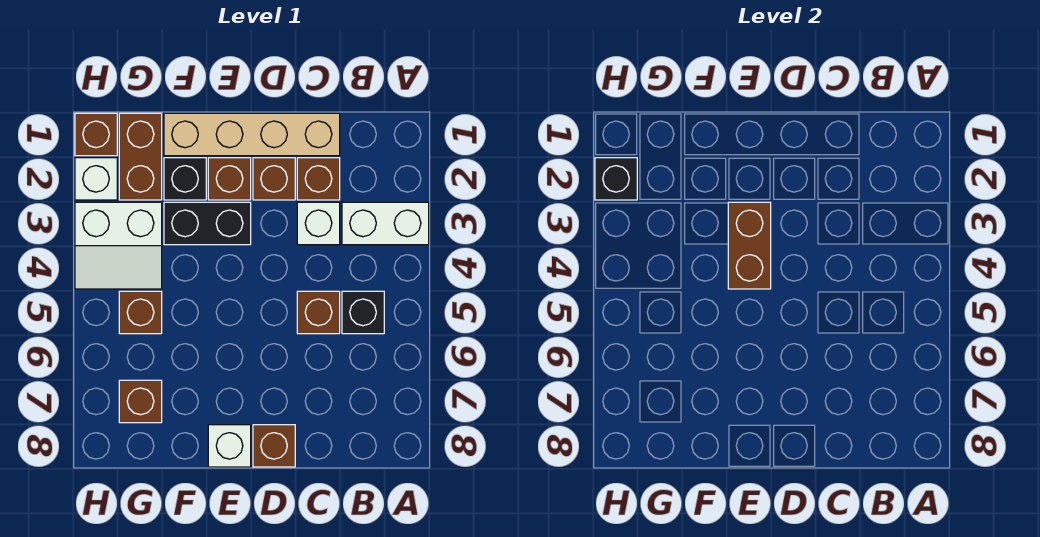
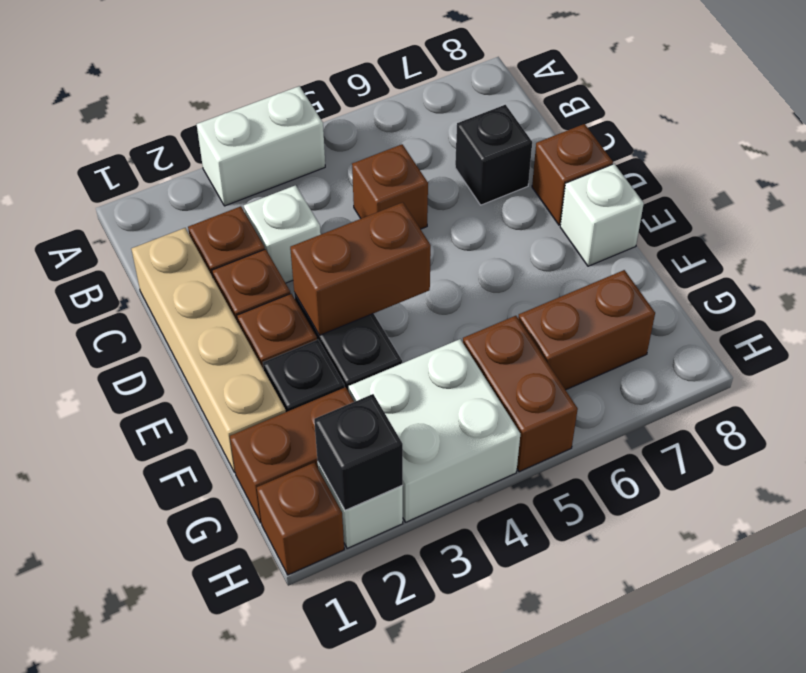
white 1x2 brick [342,202,429,245] -> white 1x2 brick turned to [197,86,325,206]
black 1x1 brick [342,291,384,334] -> black 1x1 brick moved to [455,105,532,205]
white 2x2 slope [75,202,162,289] -> white 2x2 brick [349,339,520,522]
brown 1x1 brick [119,291,162,334] -> brown 1x2 brick [463,316,578,472]
brown 1x1 brick [119,380,162,423] -> brown 1x2 brick [518,270,655,390]

